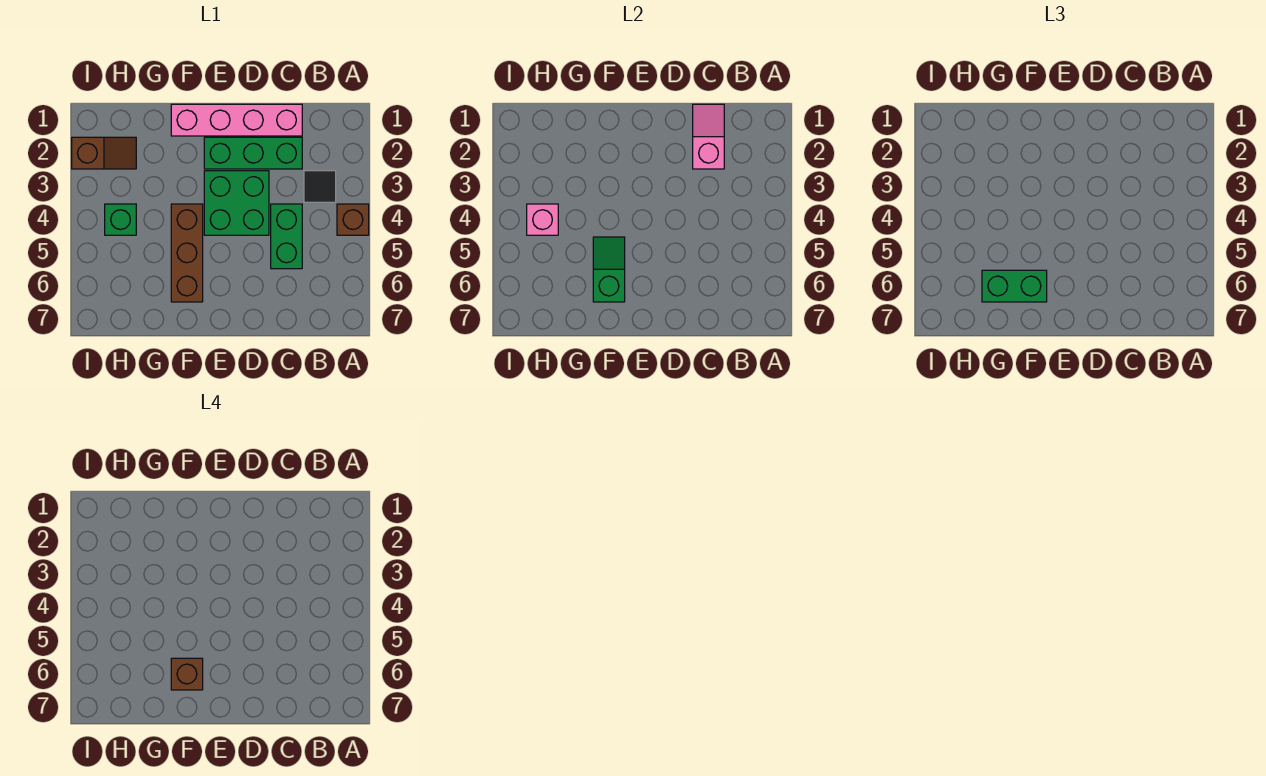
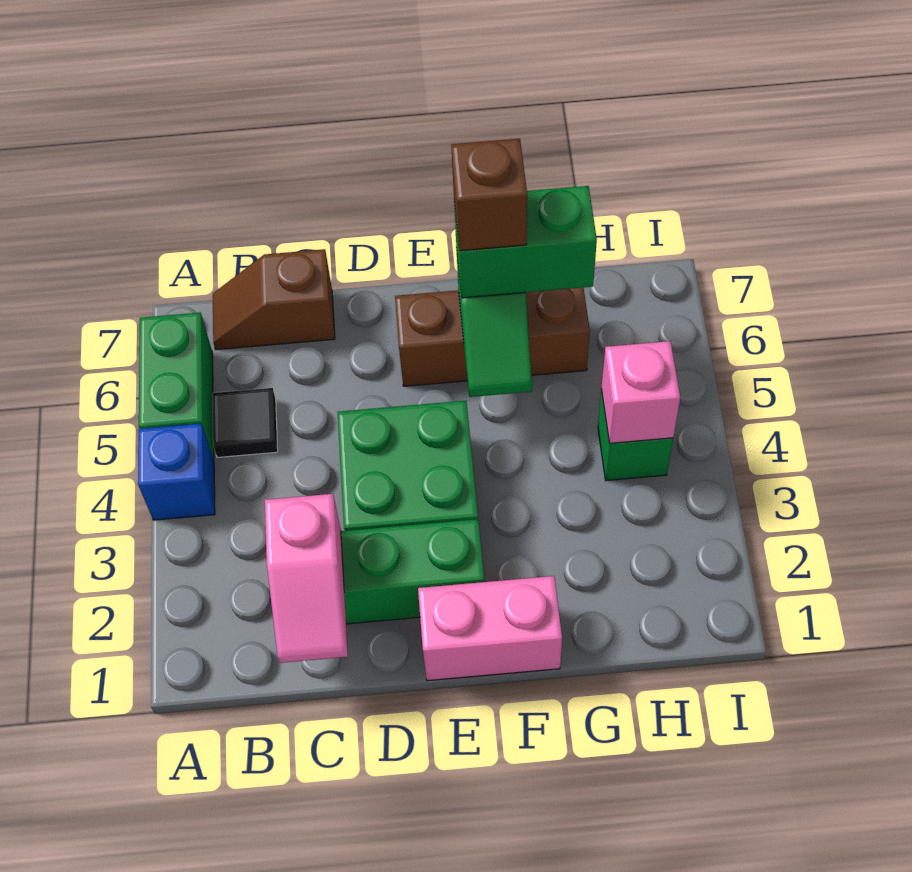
brown 1x1 brick [337,204,369,235] -> blue 1x1 brick [138,423,215,520]
black 1x1 tile [304,171,336,202] -> black 1x1 tile moved to [212,388,278,458]
pink 1x4 brick [171,104,302,136] -> pink 1x2 brick [418,576,562,681]
green 1x2 brick [271,204,302,269] -> green 1x2 brick moved to [139,313,214,458]
brown 1x3 brick [171,204,203,302] -> brown 1x3 brick turned to [395,287,590,386]
brown 1x2 slope [72,137,136,169] -> brown 1x2 slope moved to [213,249,335,350]

